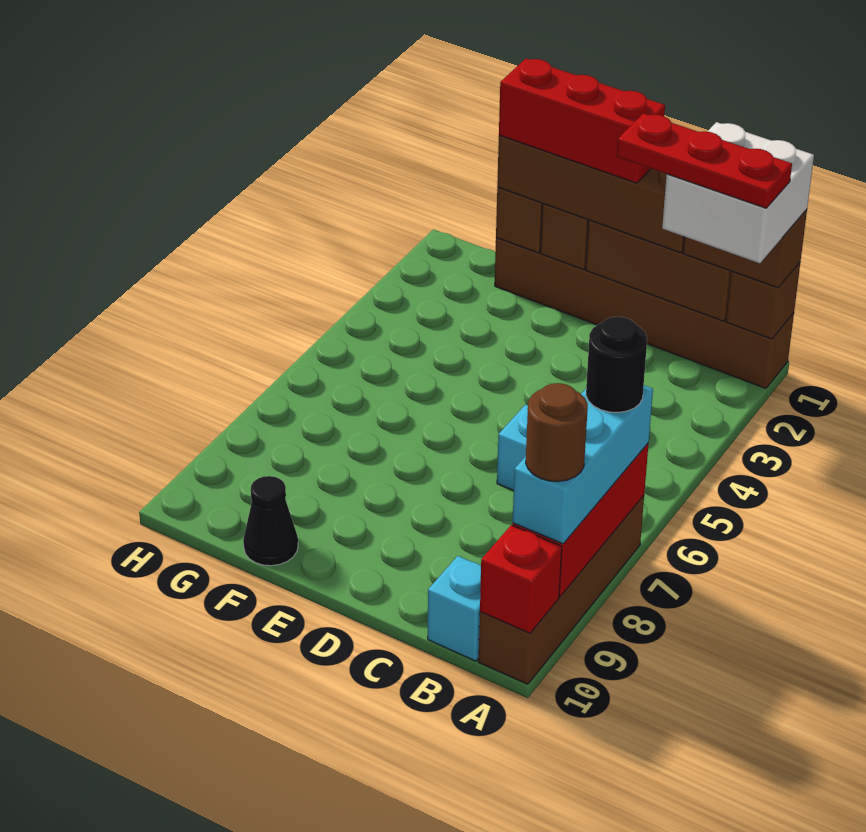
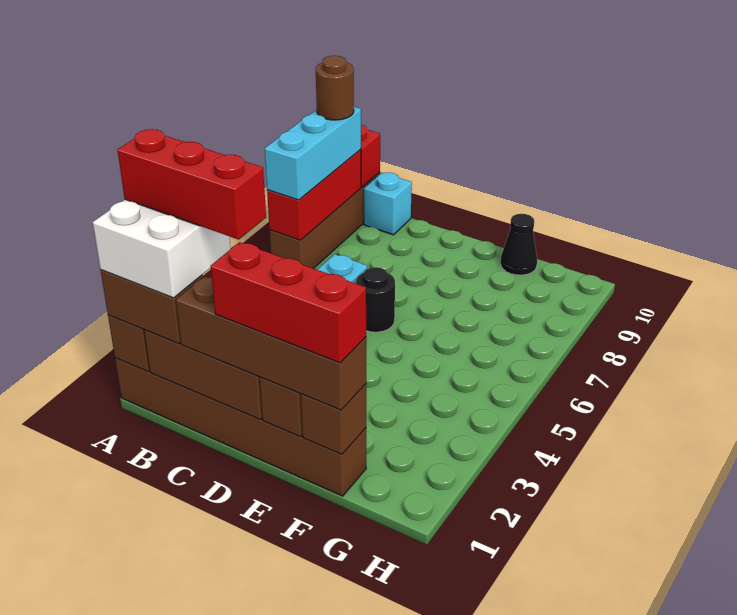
red 1x3 plate [617,113,792,208] -> red 1x3 brick [118,129,266,240]
black 1x1 round brick [586,317,647,413] -> black 1x1 round brick moved to [356,267,395,332]

